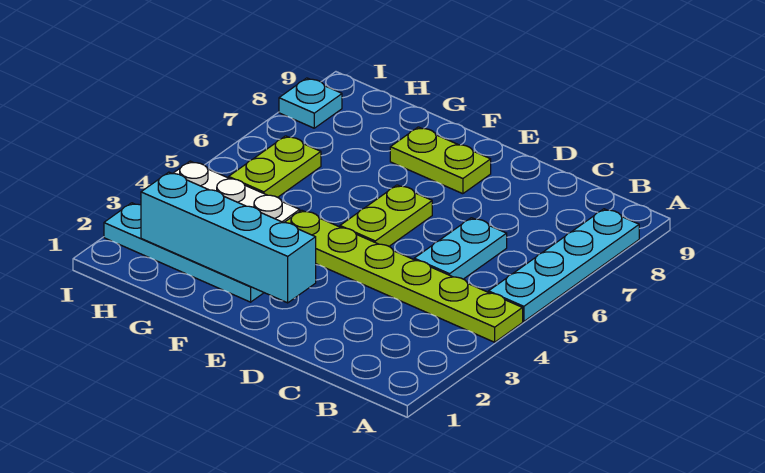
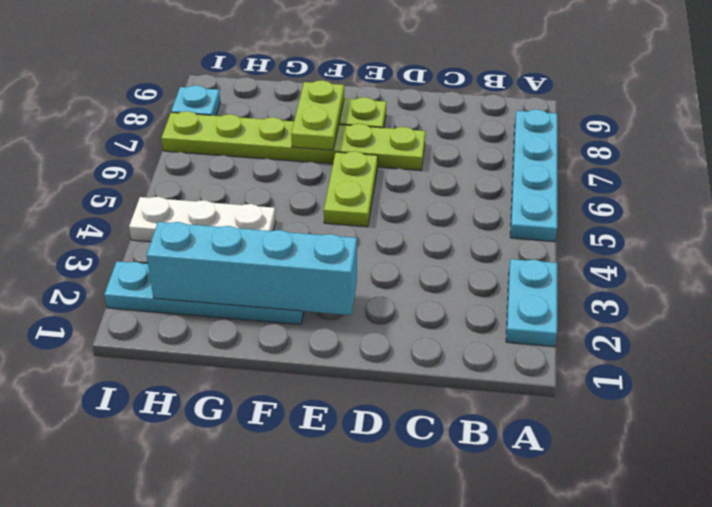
lime 1x6 plate [284,210,523,342] -> lime 1x6 plate moved to [161,111,425,170]
cyan 1x2 plate [414,218,507,279] -> cyan 1x2 plate moved to [506,259,557,347]
lime 1x2 plate [229,136,321,197] -> lime 1x2 plate moved to [291,80,344,150]

